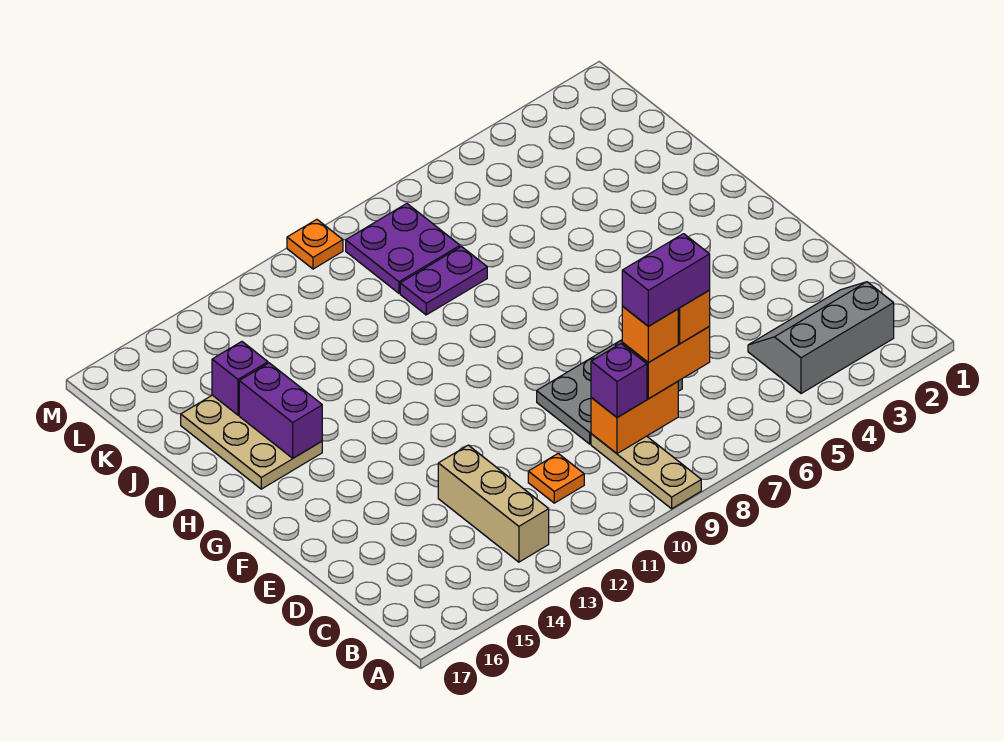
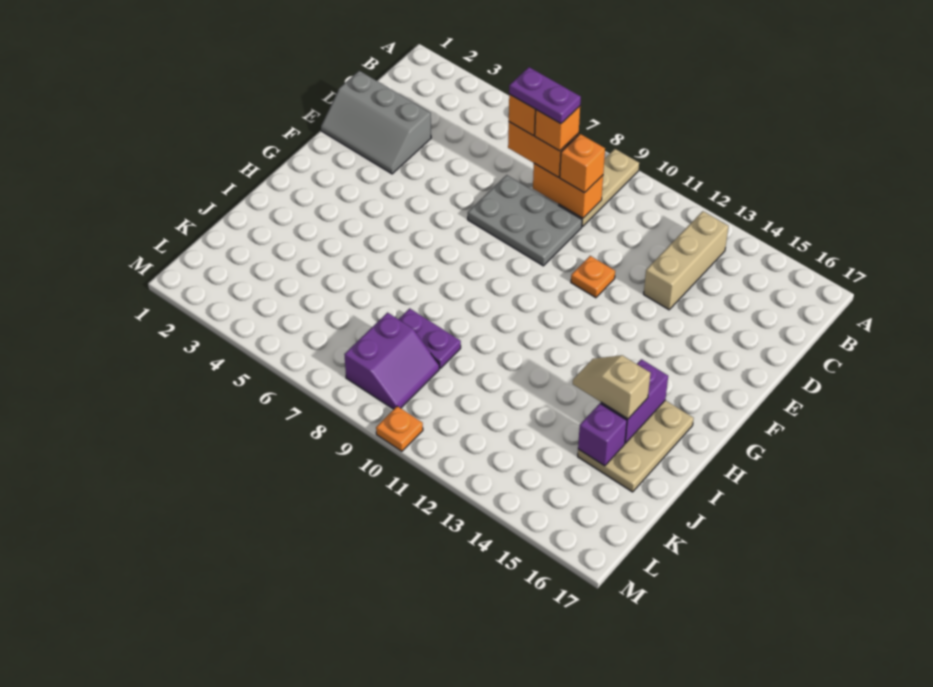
grey 2x3 slope [748,282,894,394] -> grey 2x3 slope moved to [321,71,431,174]
purple 1x2 brick [622,234,710,326] -> purple 1x2 plate [509,67,581,124]
purple 1x1 brick [591,344,647,417] -> orange 1x1 brick [560,134,605,193]
orange 1x1 plate [528,454,584,503] -> orange 1x1 plate moved to [571,256,615,298]
none -> tan 1x2 slope [573,355,650,419]
purple 2x2 plate [346,204,460,293] -> purple 2x2 slope [344,313,439,409]

